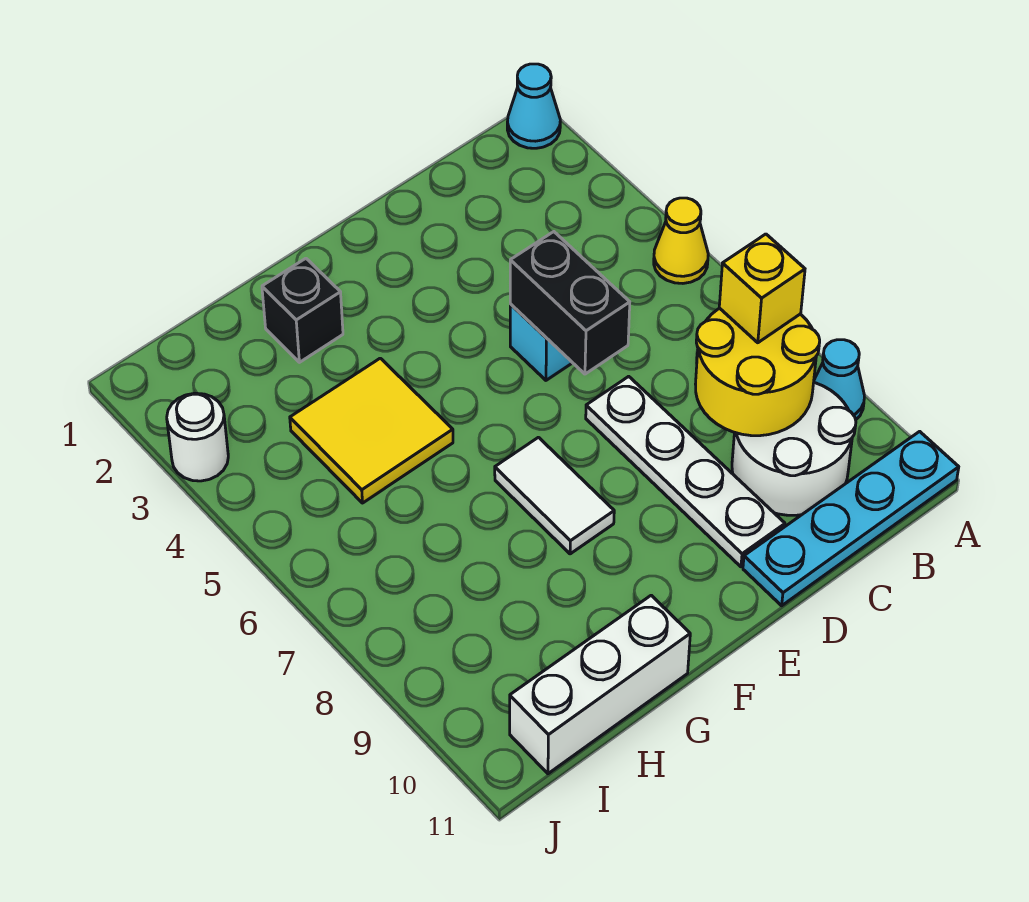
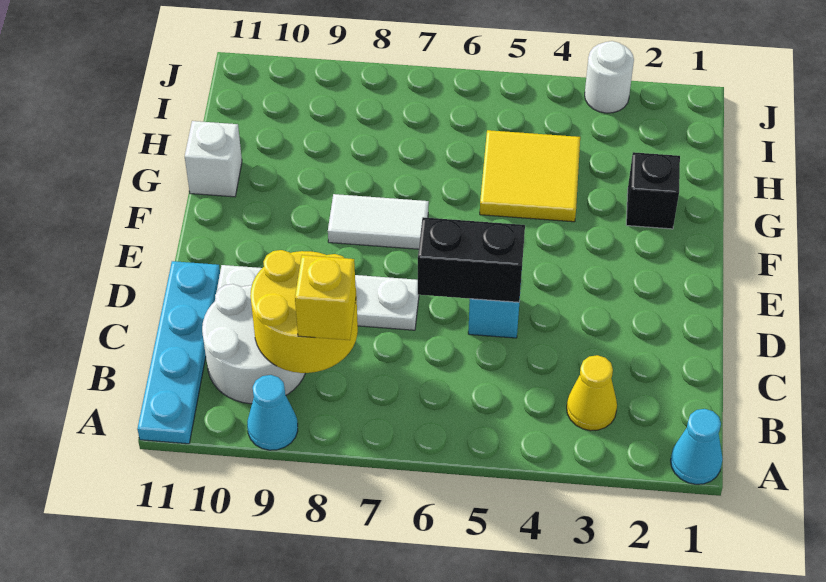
yellow 1x1 cone [654,198,708,283] -> yellow 1x1 cone moved to [567,355,617,431]
white 1x3 brick [510,595,690,774] -> white 1x1 brick [185,121,242,197]

